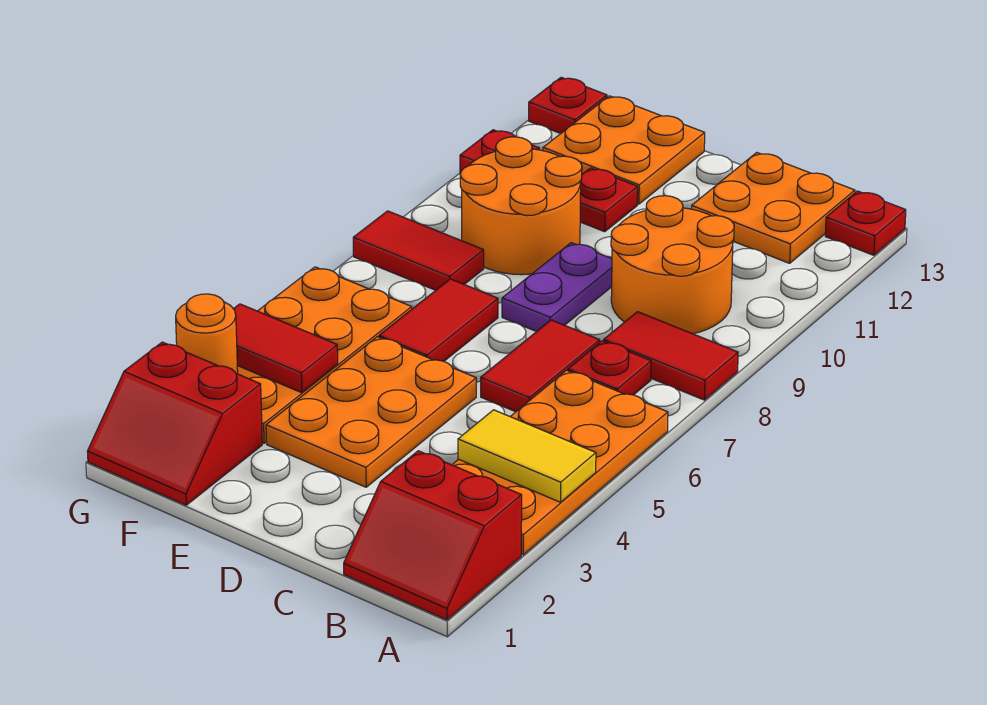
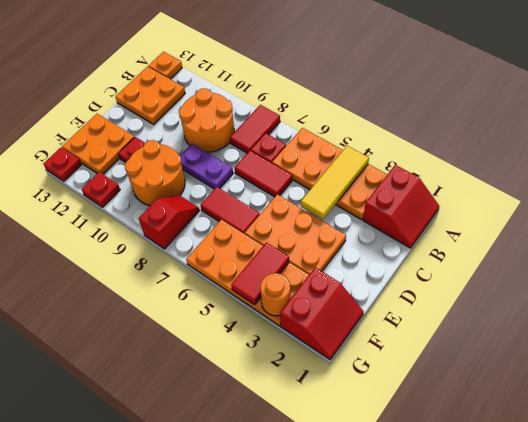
yellow 1x2 tile [458,410,596,502] -> yellow 1x3 tile [301,146,369,220]
red 1x1 plate [825,191,906,255] -> orange 1x1 plate [148,52,182,79]
red 1x2 tile [353,211,484,290] -> red 1x2 slope [139,195,199,249]

